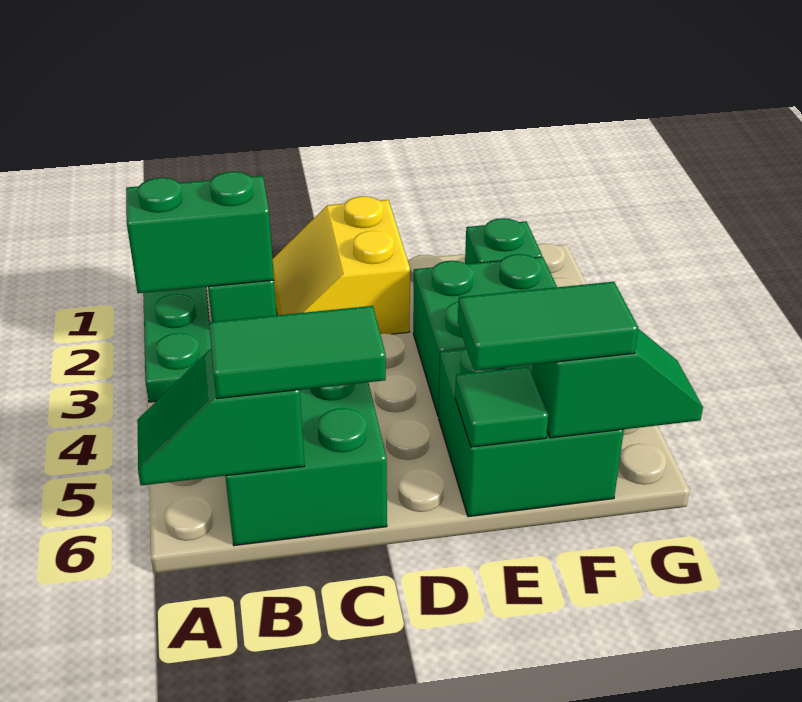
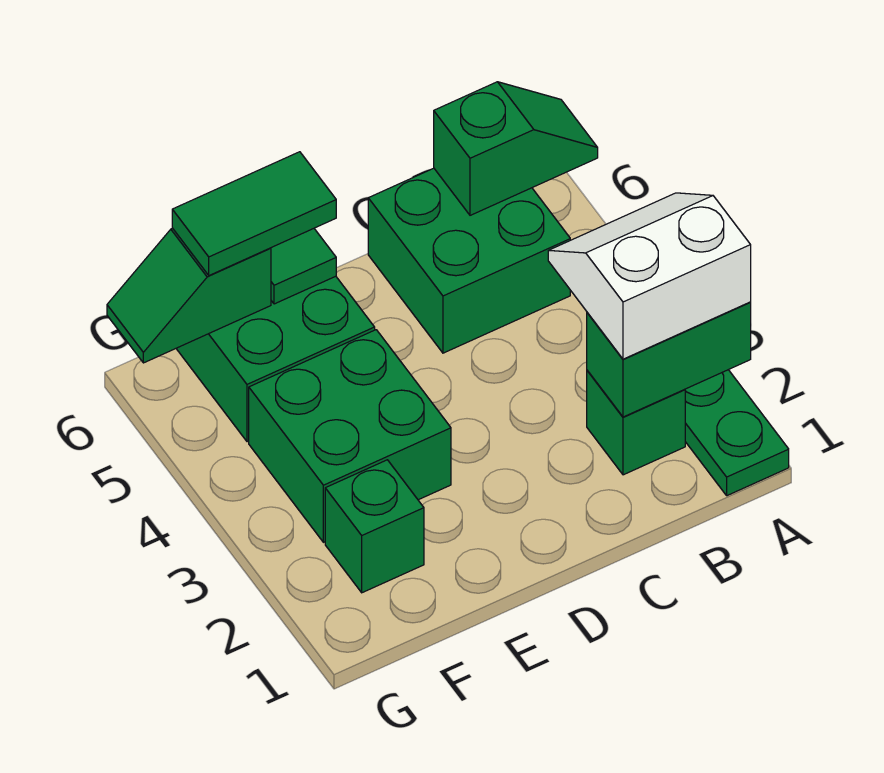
none -> white 2x2 slope [548,193,751,359]
green 1x2 tile [209,306,386,399] -> none
yellow 2x2 slope [273,196,410,334] -> none

